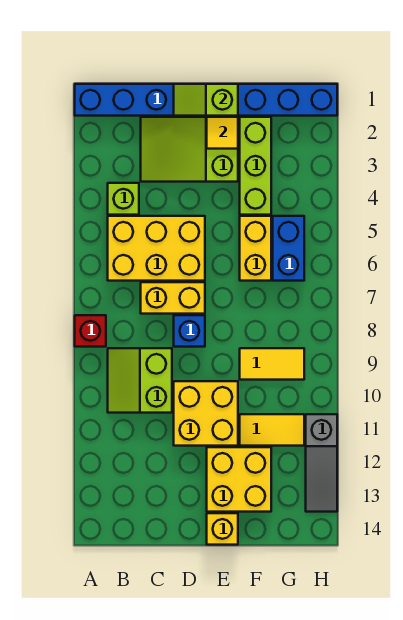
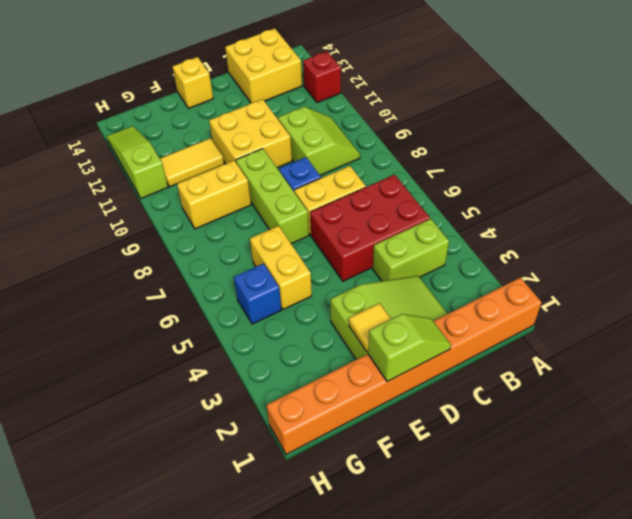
blue 1x8 brick [75,84,337,116] -> orange 1x8 brick [267,278,542,455]
red 1x1 brick [75,315,106,347] -> red 1x1 brick moved to [303,51,341,103]
lime 1x1 brick [108,183,139,215] -> lime 1x2 brick [373,219,449,281]
yellow 2x3 brick [108,216,205,281] -> red 2x3 brick [310,175,430,281]
yellow 2x2 brick [207,447,271,512] -> yellow 2x2 brick moved to [225,28,302,103]
lime 1x3 brick [240,117,271,215] -> lime 1x3 brick moved to [236,149,309,244]
yellow 1x2 tile [240,348,304,380] -> yellow 1x2 brick [177,160,251,229]
blue 1x2 brick [273,216,304,281] -> blue 1x1 brick [234,263,281,324]
grey 1x3 slope [306,414,337,512] -> lime 1x3 slope [107,126,168,198]

